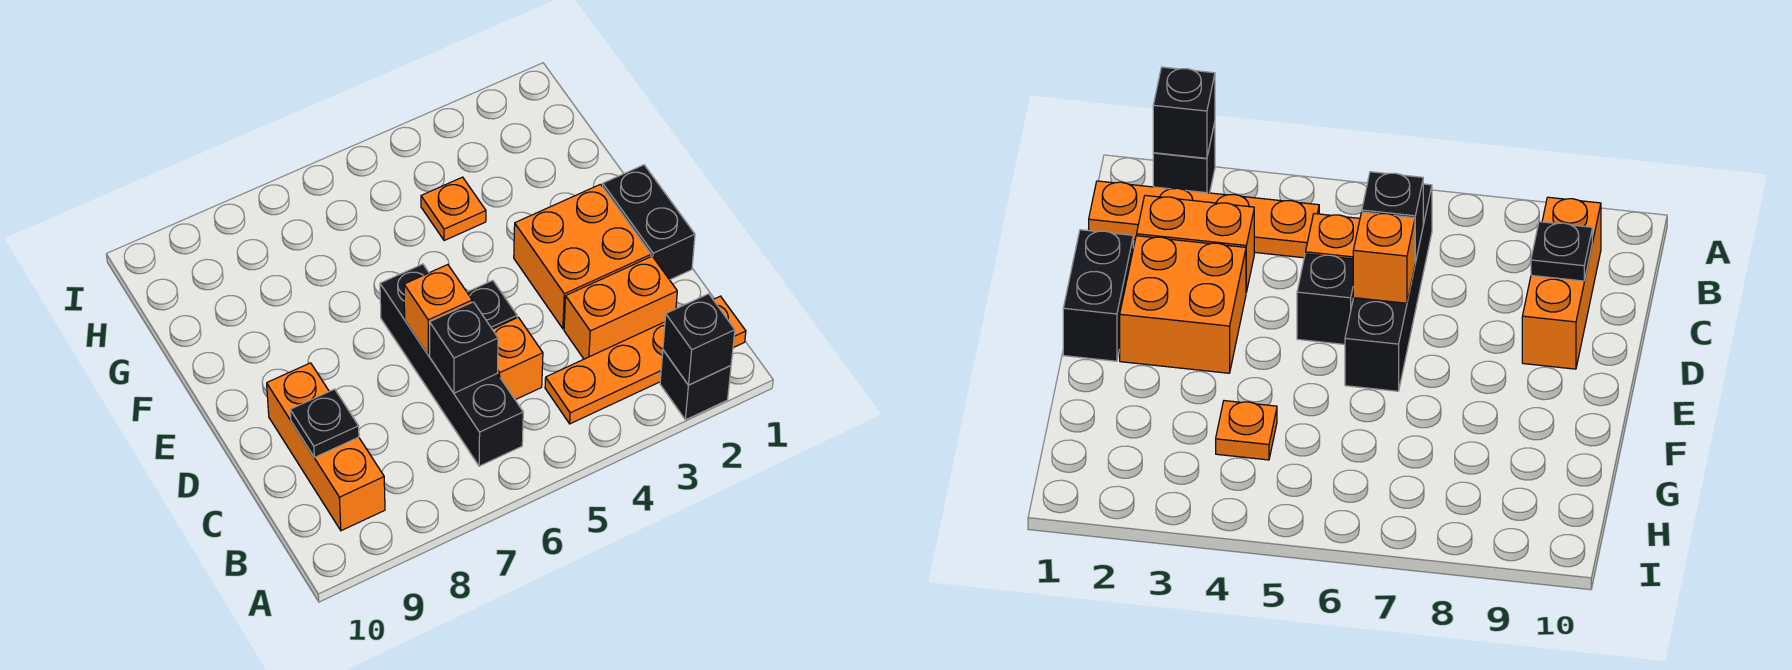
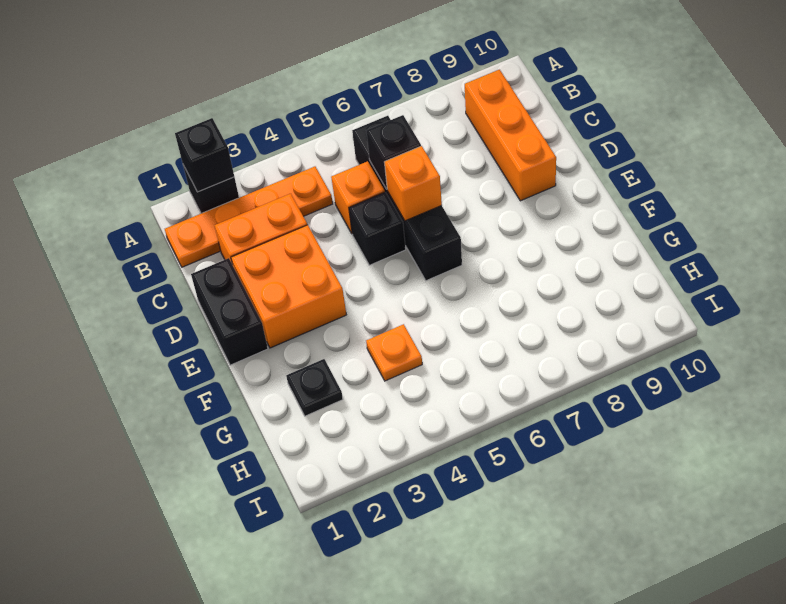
black 1x1 plate [290,389,359,457] -> black 1x1 plate moved to [286,359,343,416]

